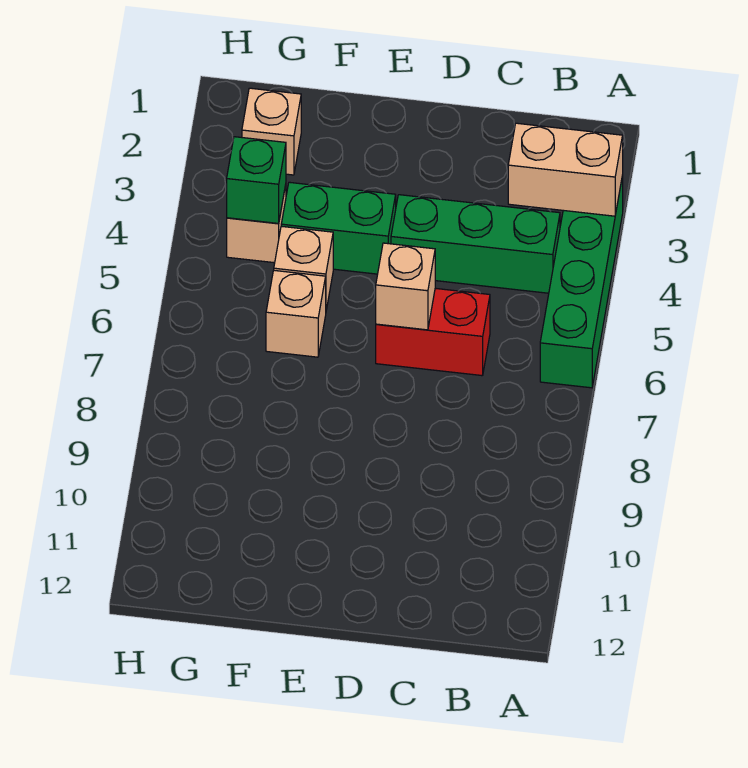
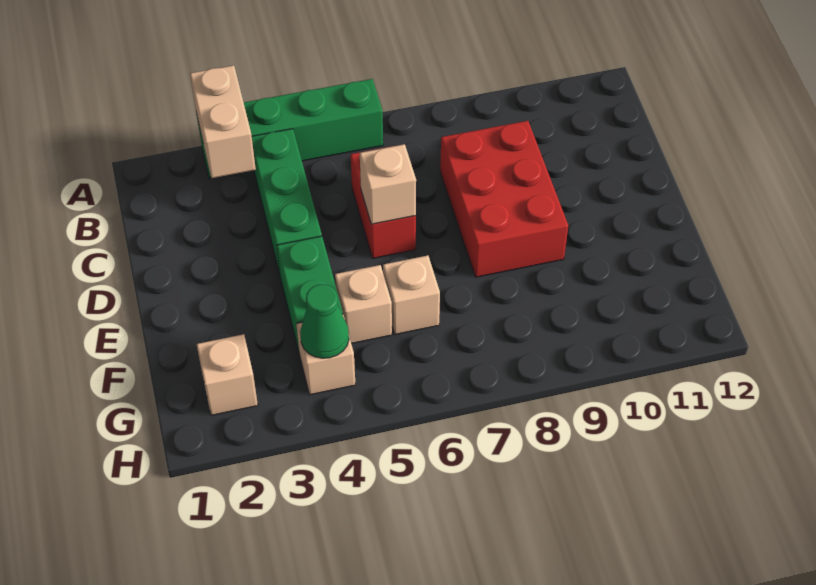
none -> red 2x3 brick [440,121,568,277]
green 1x1 brick [227,137,286,223] -> green 1x1 cone [300,284,349,358]

